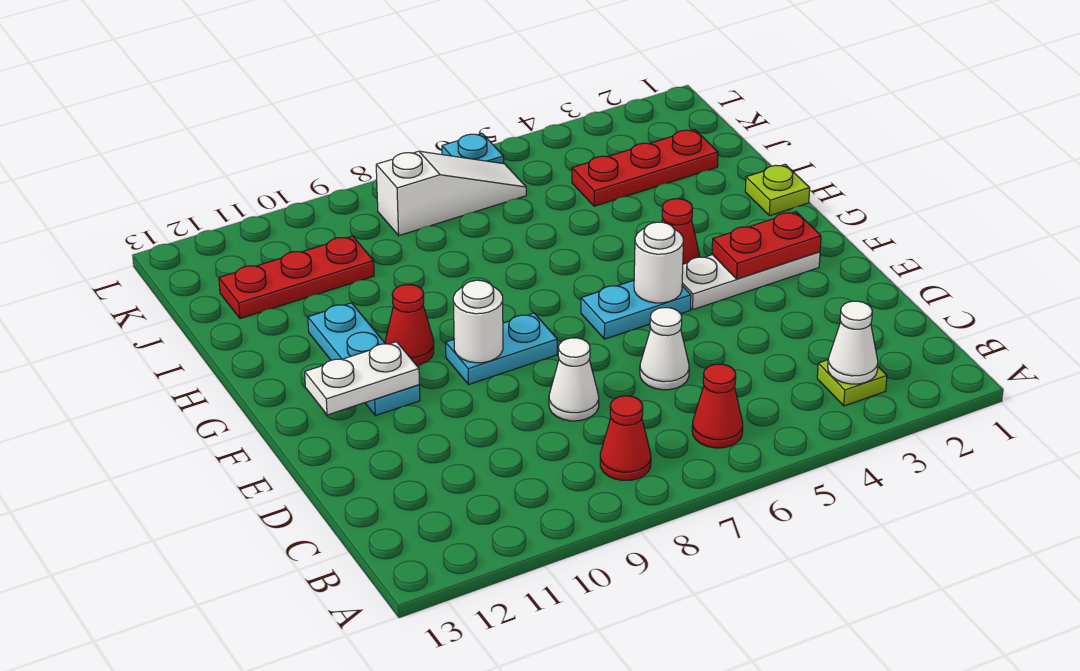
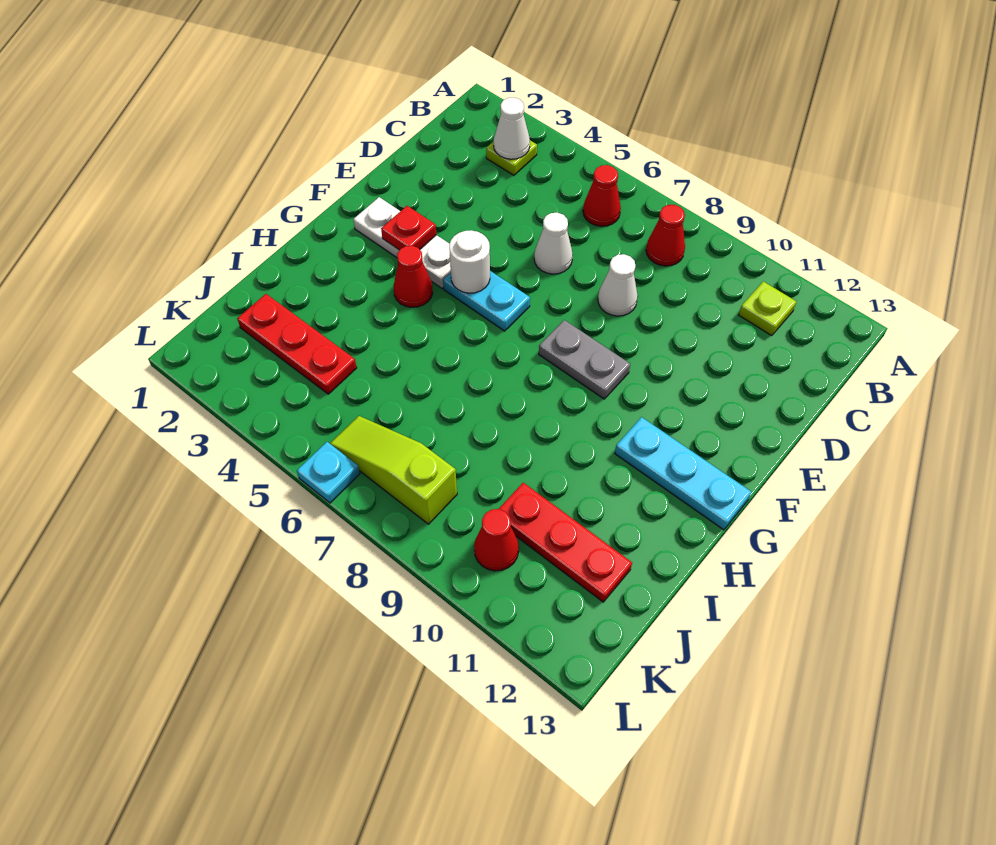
red 1x2 plate [712,212,821,279] -> red 1x1 plate [381,206,436,250]
cyan 1x2 plate [446,313,557,385] -> grey 1x2 plate [539,320,630,399]
white 1x1 round brick [453,280,503,363] -> none
cyan 1x3 plate [308,303,420,416] -> cyan 1x3 plate turned to [615,417,751,530]
white 1x2 plate [305,342,419,415] -> none
red 1x1 cone [385,285,434,365] -> red 1x1 cone moved to [474,509,519,571]
lime 1x1 plate [745,164,810,216] -> lime 1x1 plate moved to [739,281,796,336]
white 1x3 slope [376,151,526,235] -> lime 1x3 slope [330,416,457,524]

